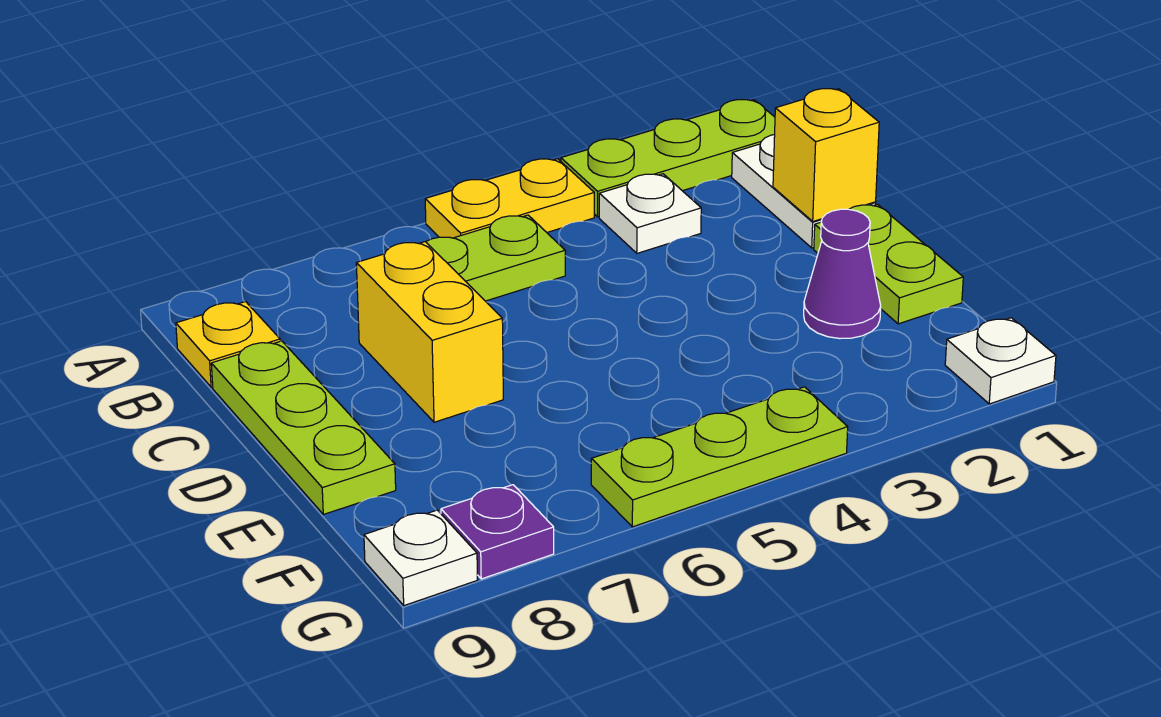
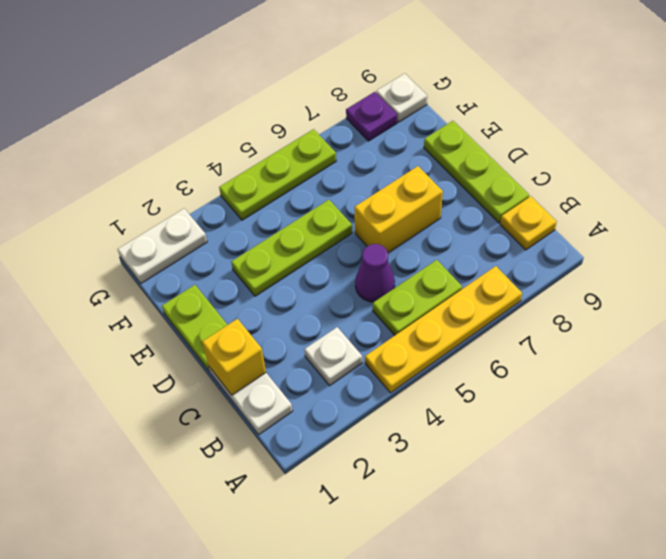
lime 1x3 plate [561,100,775,217] -> lime 1x3 plate moved to [231,200,352,296]
yellow 1x2 plate [425,159,594,238] -> yellow 1x4 plate [365,266,522,393]
yellow 1x2 brick [356,242,503,422] -> yellow 1x2 brick turned to [355,166,443,253]
purple 1x1 cone [804,209,881,339] -> purple 1x1 cone moved to [355,244,395,302]
white 1x1 plate [945,318,1056,404] -> white 1x2 plate [118,209,207,283]

